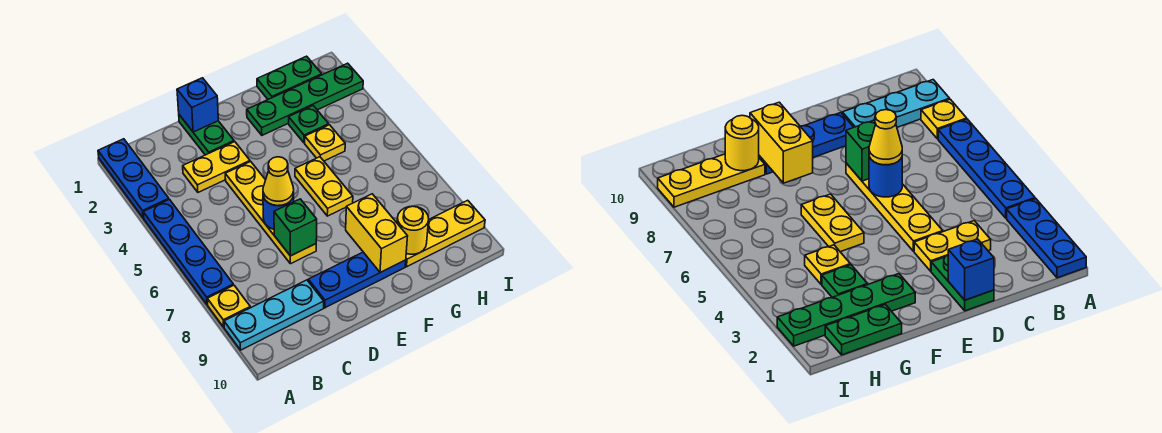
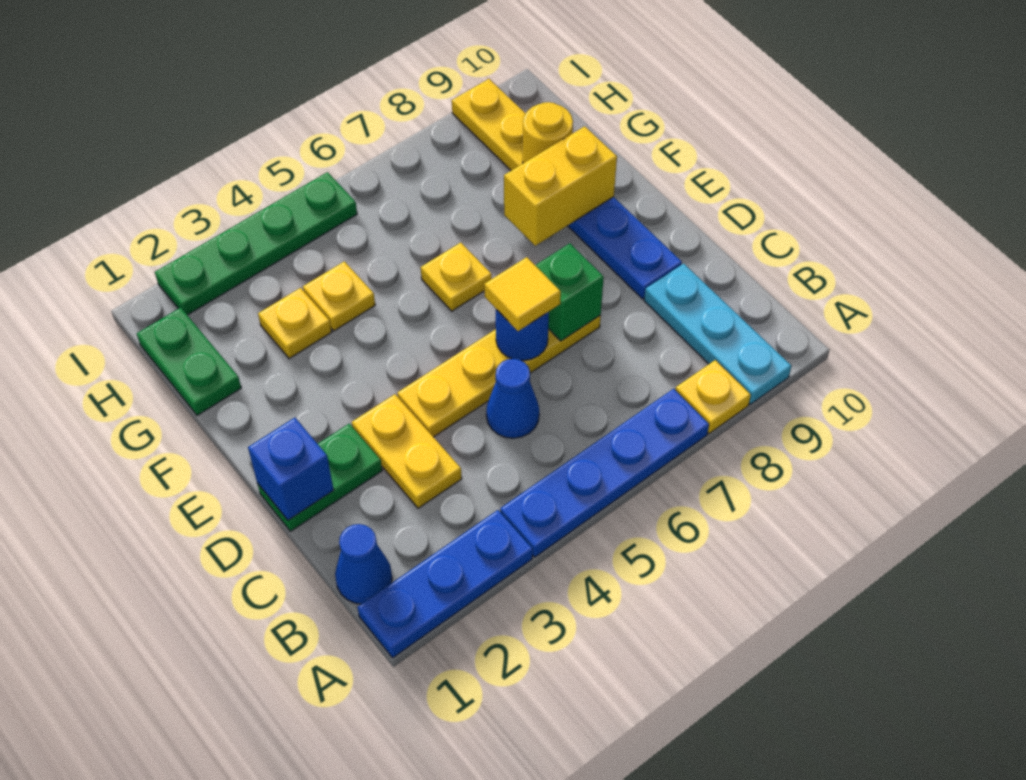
none -> blue 1x1 cone [335,524,392,604]
none -> blue 1x1 cone [486,359,539,438]
yellow 1x1 cone [263,157,294,206] -> yellow 1x1 tile [484,257,561,331]
green 1x4 plate [247,63,363,135] -> green 1x4 plate turned to [155,172,357,315]
yellow 1x2 plate [295,157,353,216] -> yellow 1x1 plate [421,243,492,311]
green 1x1 plate [289,106,329,143] -> yellow 1x1 plate [258,288,331,359]

